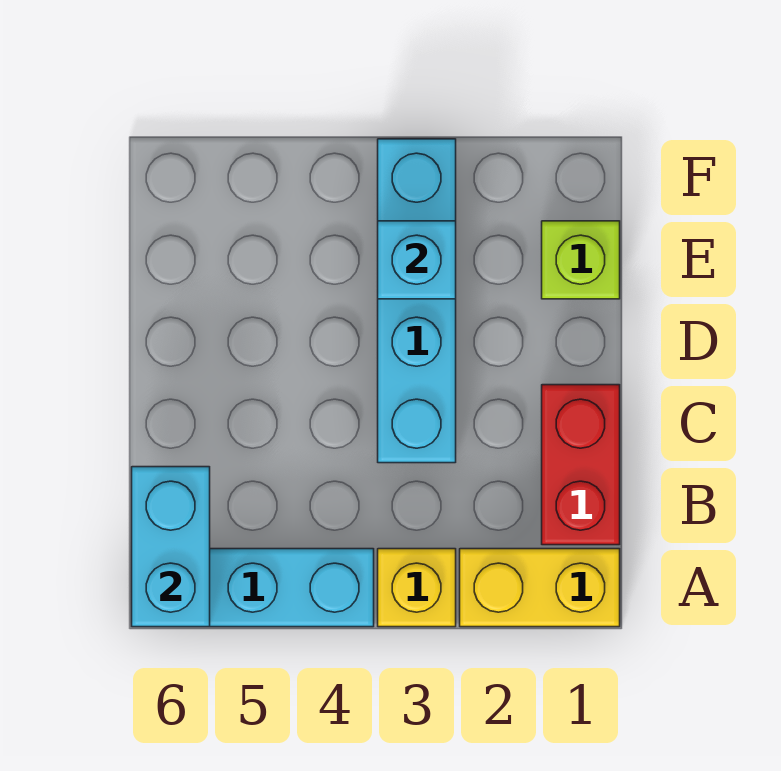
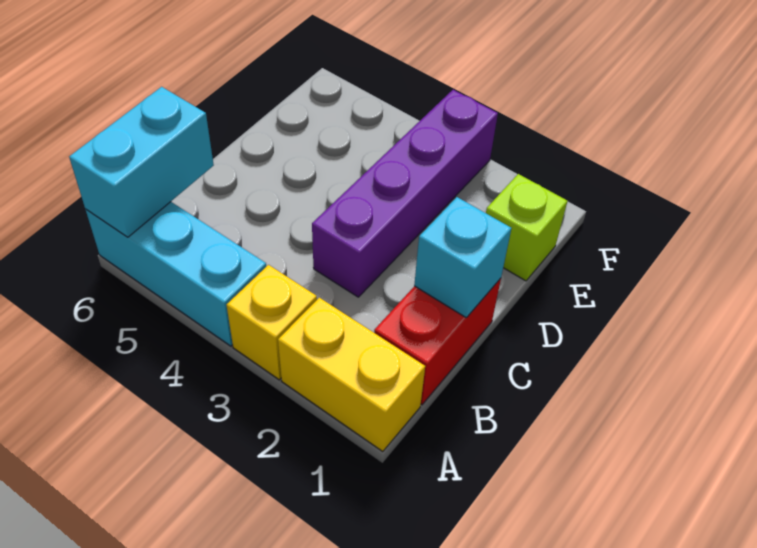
cyan 1x4 brick [378,139,456,463] -> purple 1x4 brick [312,90,498,297]
cyan 1x1 brick [378,221,456,299] -> cyan 1x1 brick moved to [414,197,511,317]

